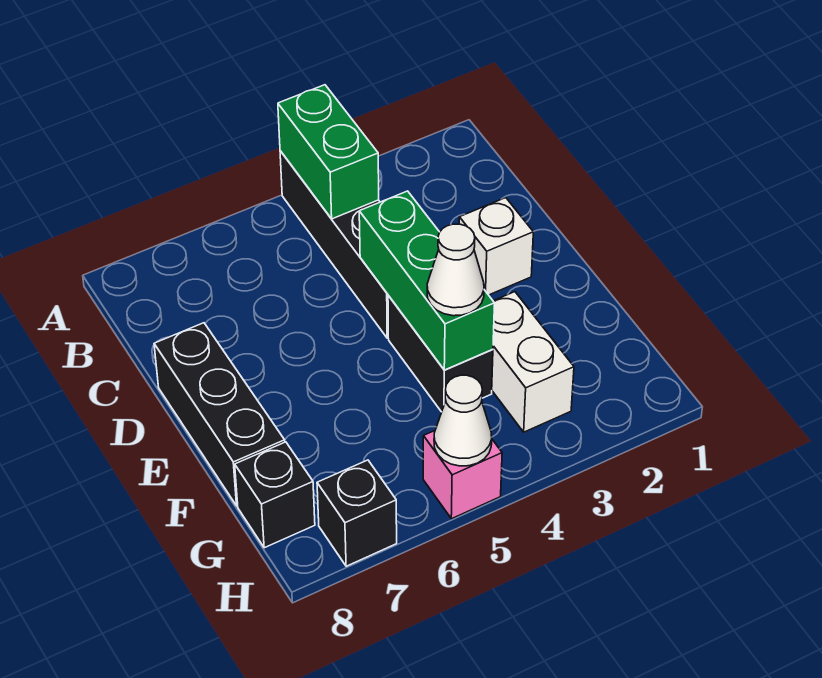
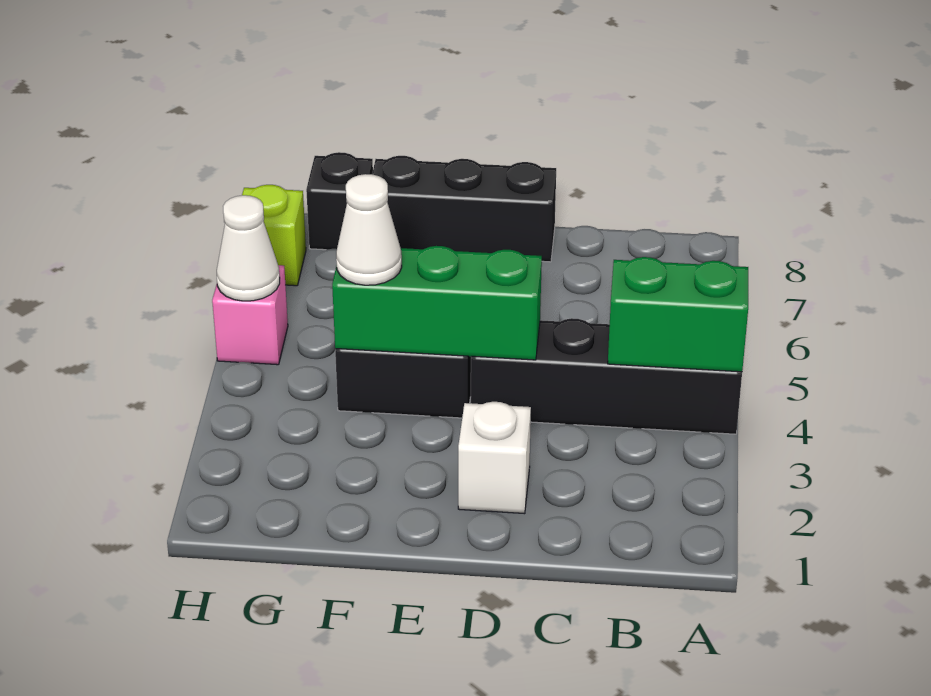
white 1x2 brick [492,292,574,432] -> none
black 1x1 brick [317,460,397,566] -> lime 1x1 brick [242,185,306,286]

